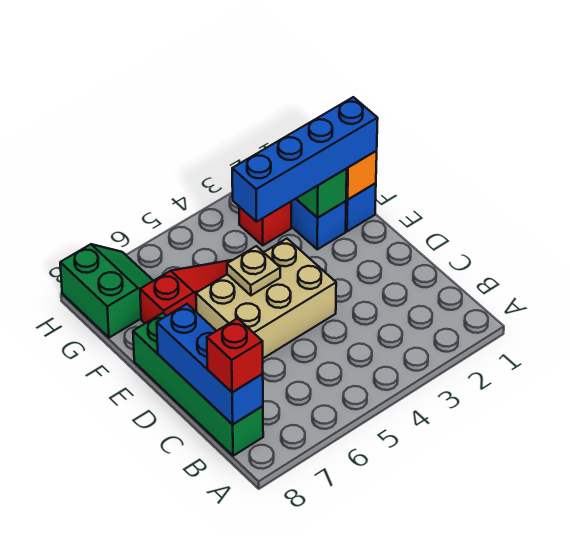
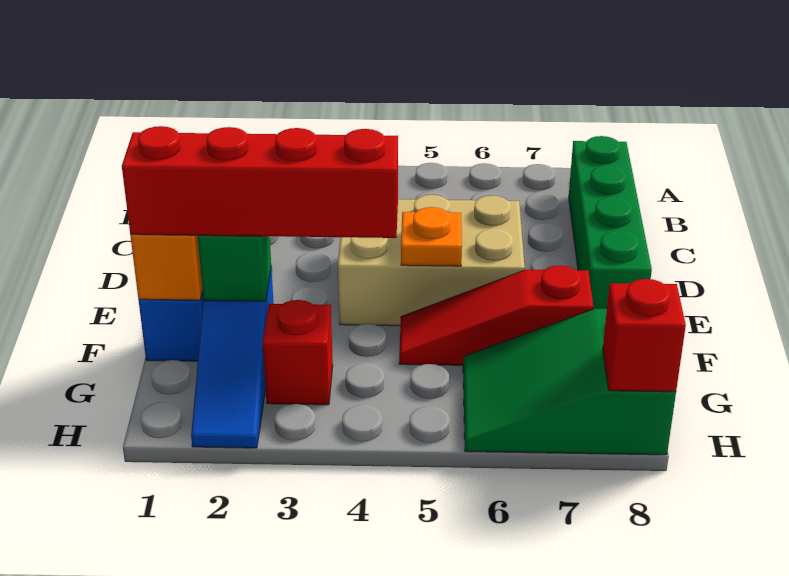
blue 1x3 brick [157,304,263,424] -> none
red 1x1 brick [207,318,263,392] -> red 1x1 brick moved to [603,279,686,392]
tan 1x1 plate [227,246,280,295] -> orange 1x1 plate [401,207,462,266]
blue 1x4 brick [232,97,378,222] -> red 1x4 brick [122,126,398,238]
green 2x2 slope [60,244,153,338] -> green 2x3 slope [463,309,676,455]

